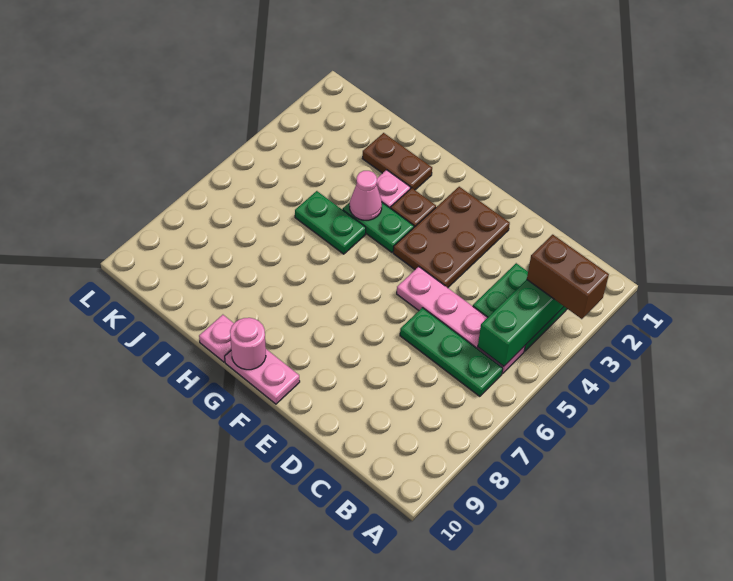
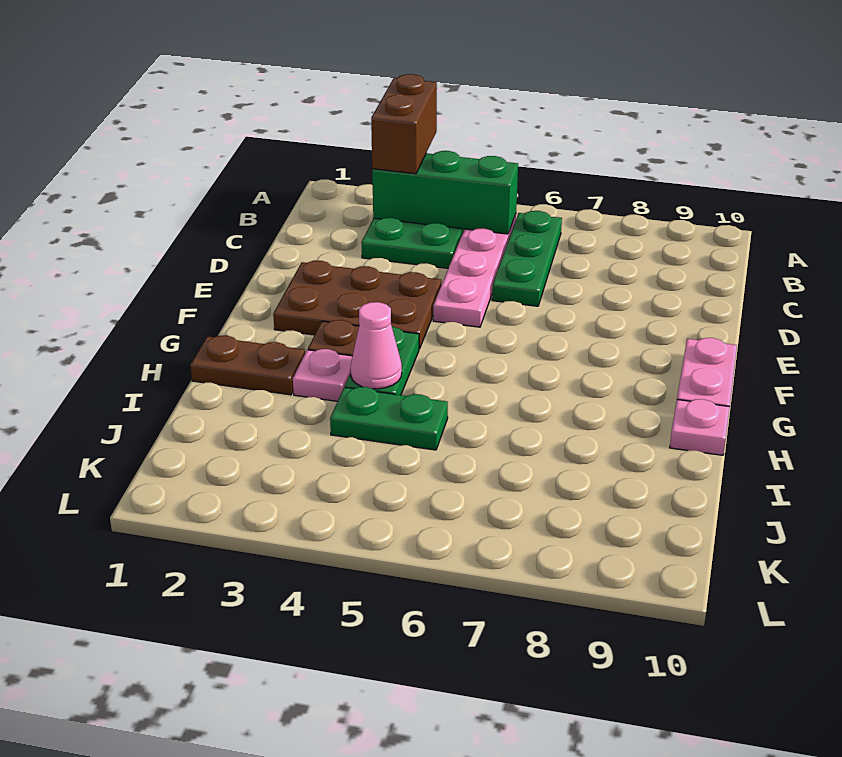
pink 1x1 round brick [230,318,266,370] -> none
brown 1x2 plate [362,133,432,190] -> brown 1x2 plate turned to [190,335,305,395]
green 1x2 plate [295,191,366,254] -> green 1x2 plate turned to [330,387,448,450]

